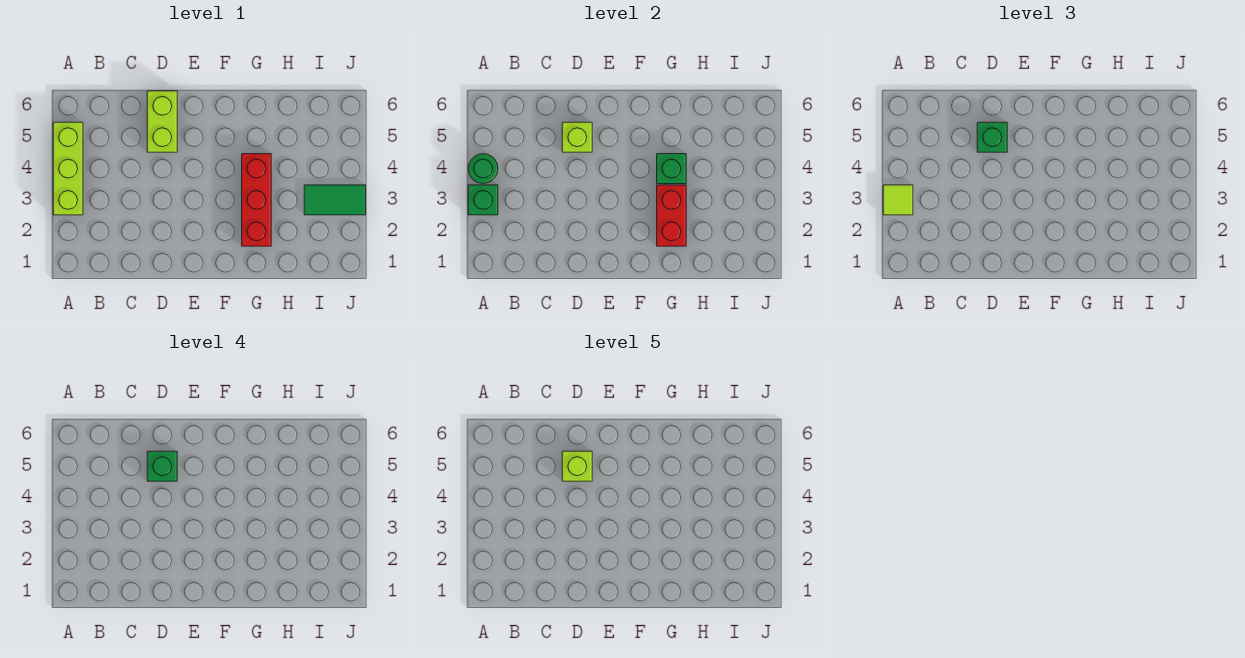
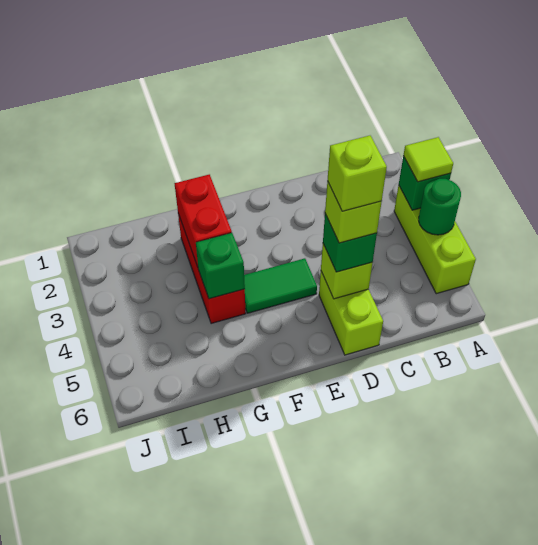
green 1x1 brick [147,451,177,481] -> lime 1x1 brick [325,181,382,243]
green 1x2 tile [304,185,366,215] -> green 1x2 tile moved to [244,258,317,313]

